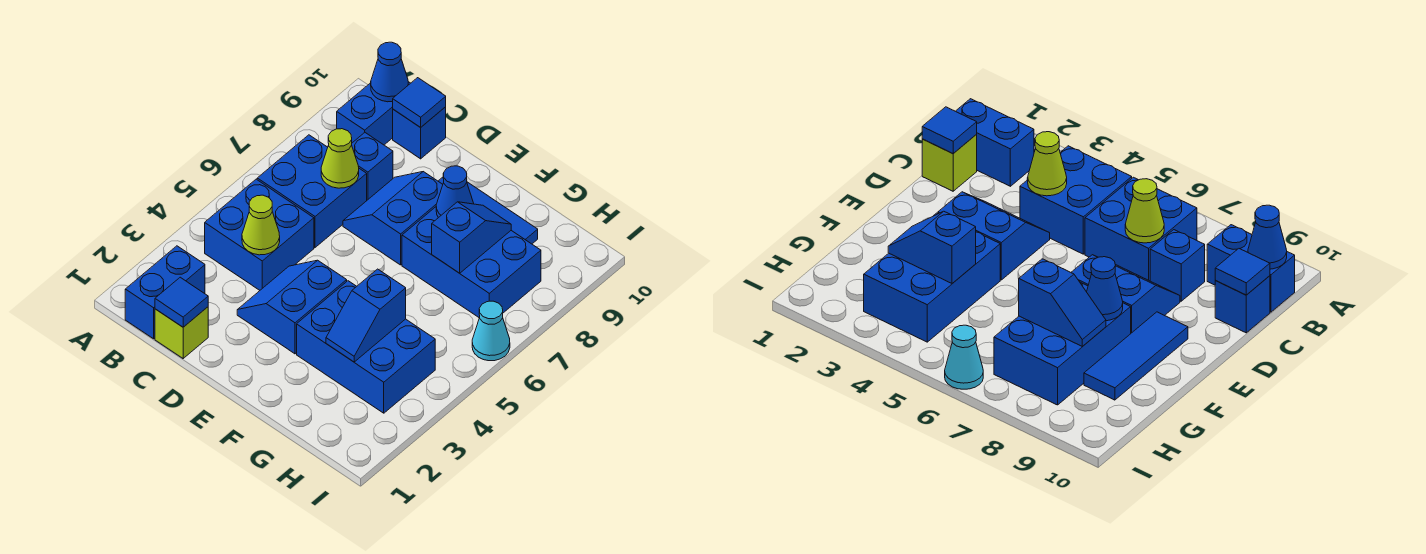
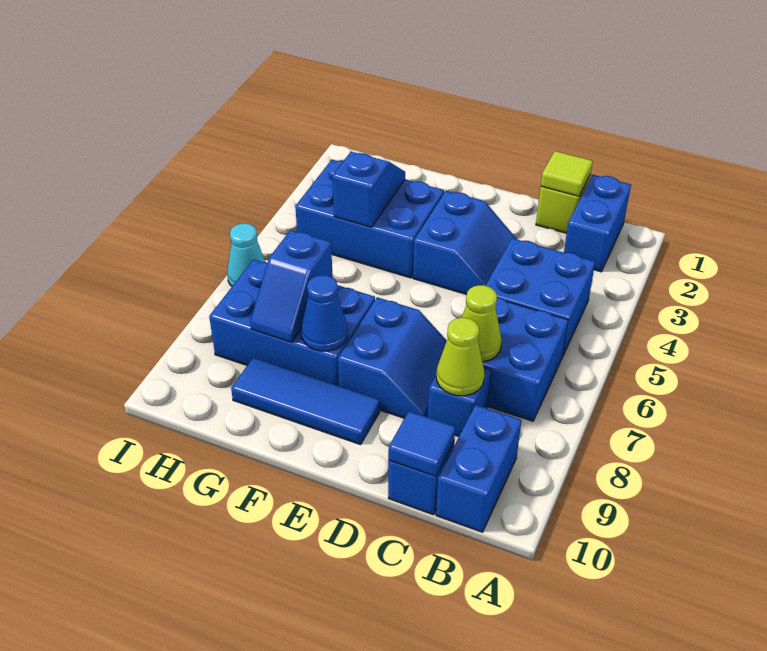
blue 1x1 cone [371,42,408,102] -> none
blue 1x1 tile [155,277,208,327] -> lime 1x1 tile [541,151,593,196]
lime 1x1 cone [242,195,280,255] -> lime 1x1 cone moved to [436,318,484,396]

